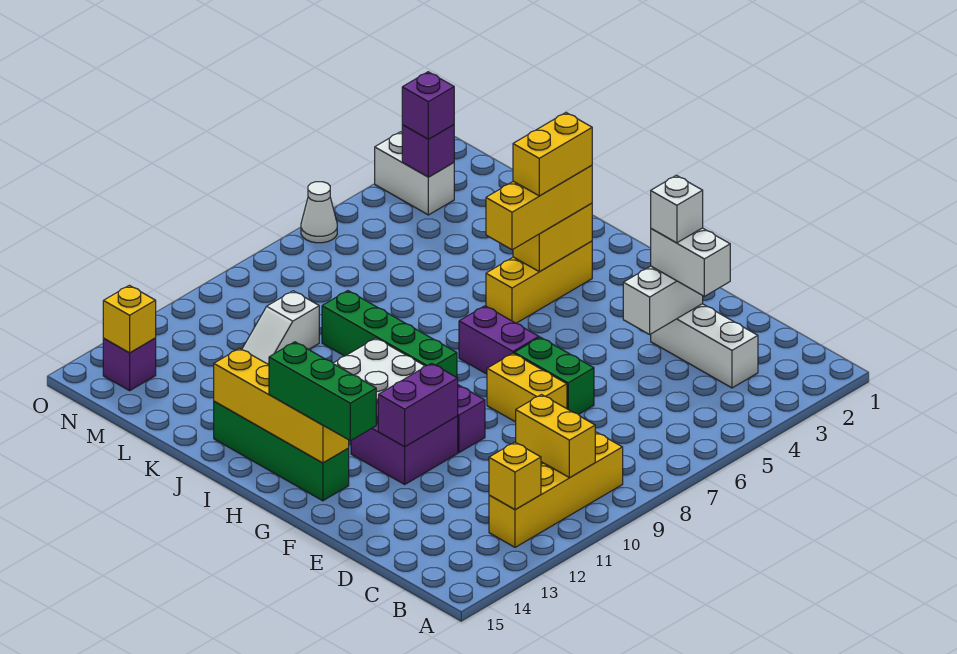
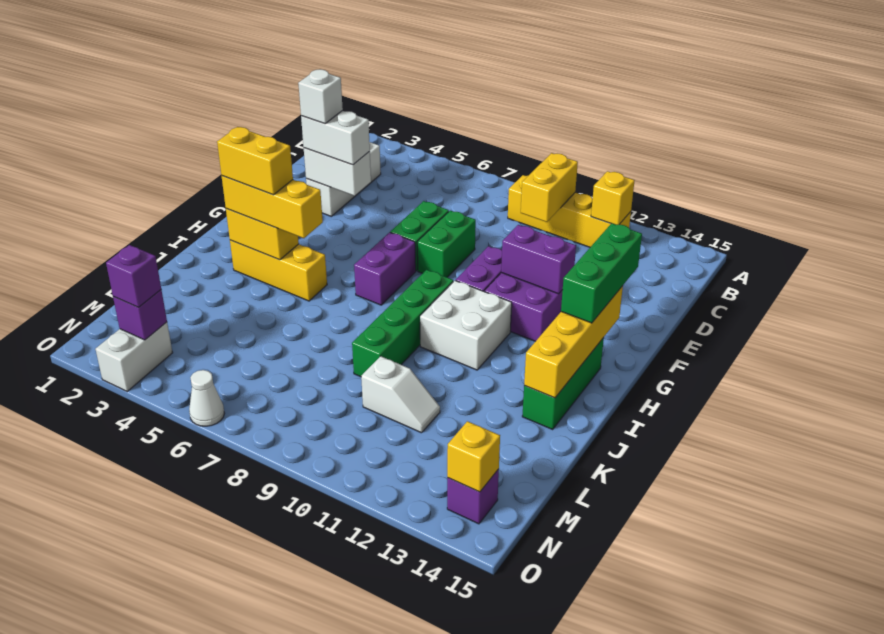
white 1x2 brick [651,228,730,296] -> white 1x2 brick turned to [301,111,370,165]
yellow 1x2 brick [487,353,567,422] -> green 1x2 brick [417,211,476,277]
green 1x4 brick [214,401,349,501] -> green 1x3 brick [522,338,604,429]

